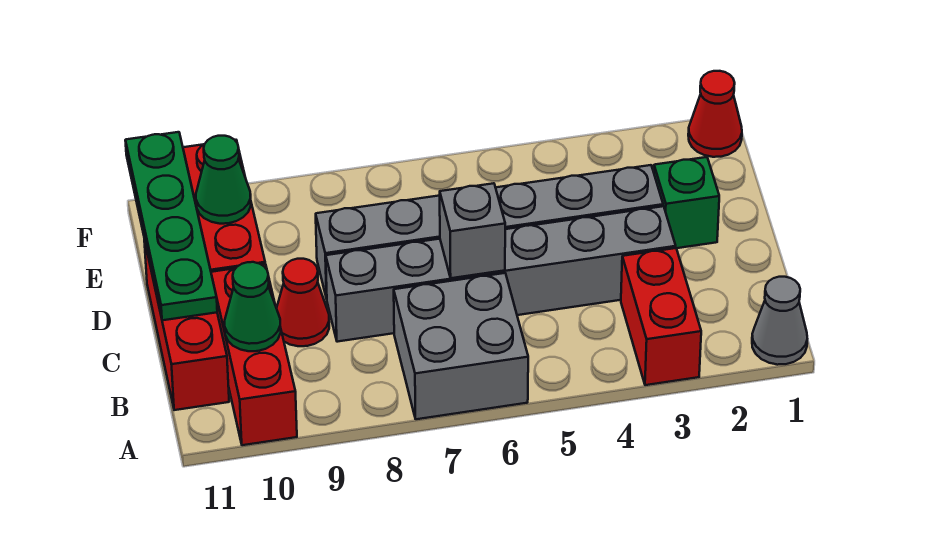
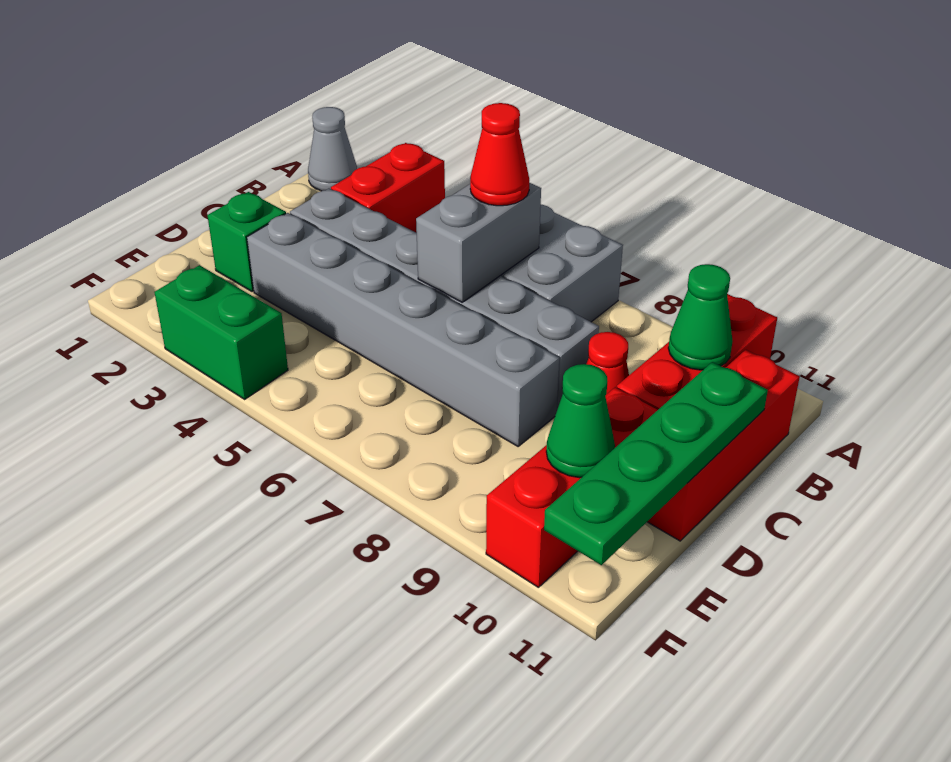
grey 1x1 brick [440,183,505,278] -> grey 1x2 brick [416,183,541,302]
red 1x1 cone [688,71,742,157] -> red 1x1 cone moved to [470,103,529,206]
none -> green 1x2 brick [154,265,288,399]

